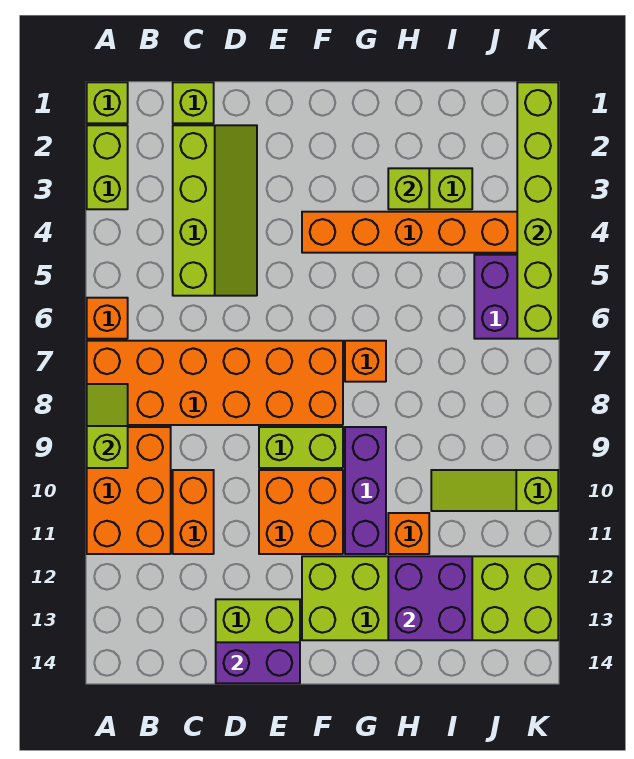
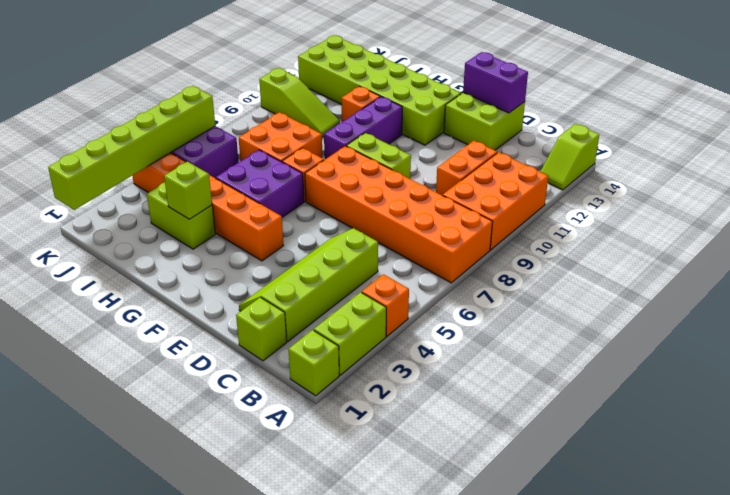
orange 1x1 brick [87,298,128,339] -> orange 1x1 brick moved to [362,274,409,336]
lime 1x2 slope [87,384,128,468] -> lime 1x2 slope moved to [540,124,599,190]
orange 2x2 brick [259,470,343,554] -> orange 2x2 brick moved to [239,112,323,162]
purple 2x2 brick [388,556,472,640] -> purple 2x2 brick moved to [216,150,304,217]

